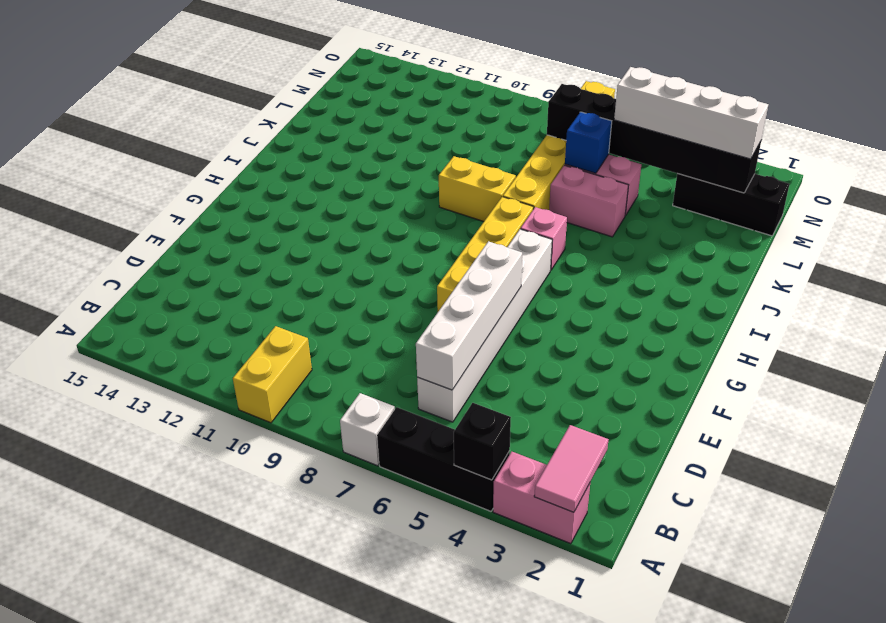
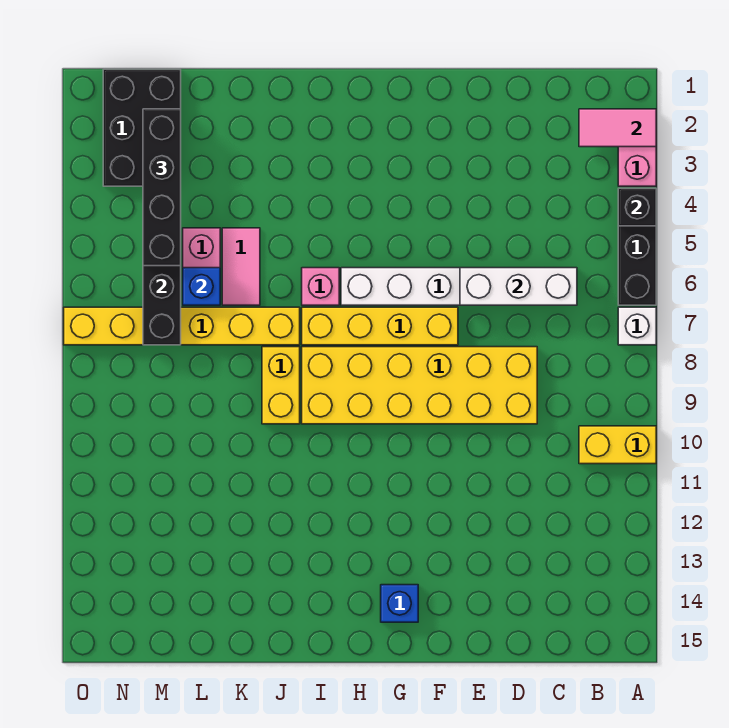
white 1x4 brick [416,241,522,390] -> white 1x3 brick [460,268,577,305]
none -> yellow 2x6 brick [302,347,537,424]
none -> blue 1x1 brick [381,585,418,622]
pink 1x2 brick [549,165,629,237] -> pink 1x2 tile [222,228,260,305]
black 1x3 brick [673,174,789,236] -> black 2x3 brick [103,69,181,186]
white 1x4 brick [614,67,768,159] -> black 1x4 brick [143,109,181,266]

